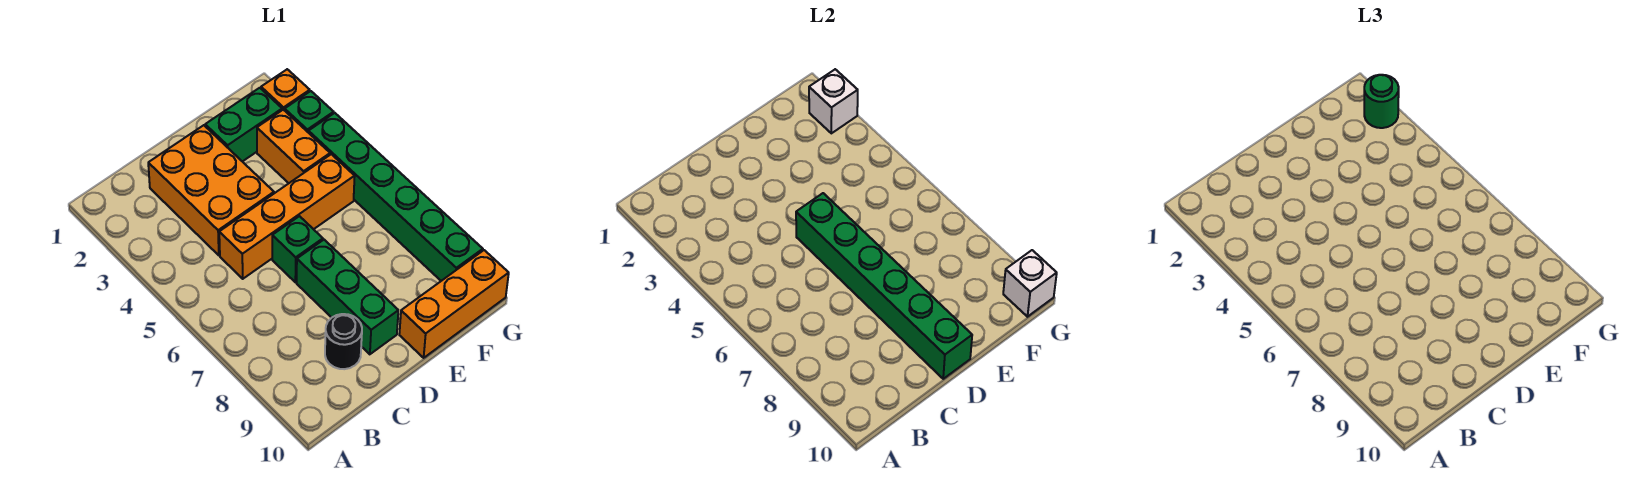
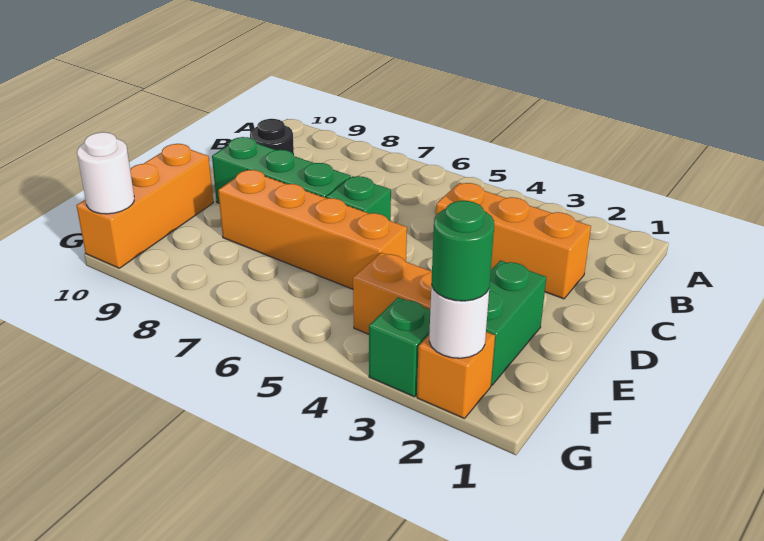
orange 2x3 brick [148,125,274,255] -> orange 1x3 brick [436,183,591,299]
orange 1x4 brick [219,154,355,279] -> orange 1x4 brick turned to [218,170,407,289]
green 1x6 brick [796,193,972,379] -> none
white 1x1 brick [809,69,858,133] -> white 1x1 round brick [429,285,489,358]
green 1x6 brick [309,113,483,281] -> none
white 1x1 brick [1003,250,1057,317] -> white 1x1 round brick [77,132,134,214]

